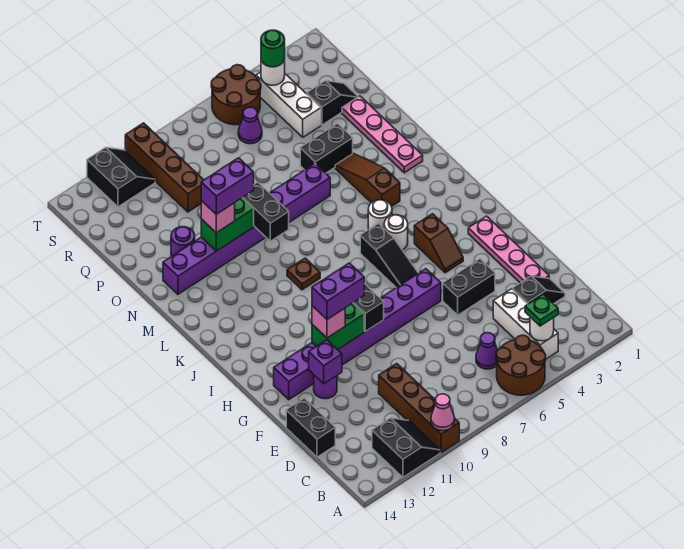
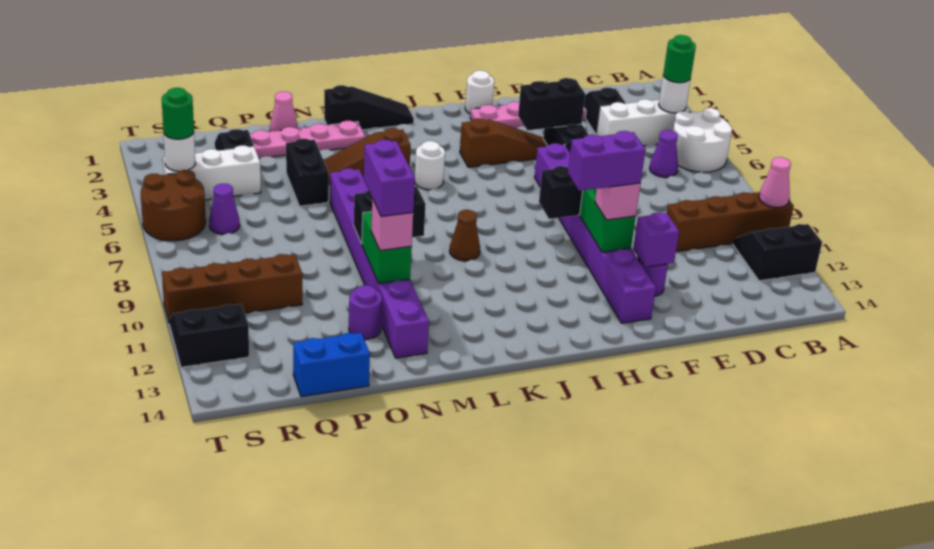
brown 2x2 round brick [496,335,546,395] -> white 2x2 round brick [673,108,732,172]
green 1x1 plate [525,294,558,326] -> green 1x1 round brick [663,35,696,83]
black 1x2 brick [286,398,335,457] -> black 1x2 brick moved to [518,78,585,130]
purple 1x2 brick [312,263,364,319] -> purple 1x2 brick turned to [568,131,646,191]
brown 1x2 slope [414,214,463,273] -> brown 1x3 slope [460,118,547,167]
black 1x3 slope [360,224,418,288] -> black 1x3 slope moved to [324,85,414,130]
white 1x1 round brick [384,215,408,250] -> white 1x1 round brick moved to [465,70,494,114]
brown 1x1 plate [287,258,320,290] -> brown 1x1 cone [450,210,480,261]
none -> pink 1x1 cone [270,92,298,132]
none -> blue 1x2 brick [293,333,370,397]

